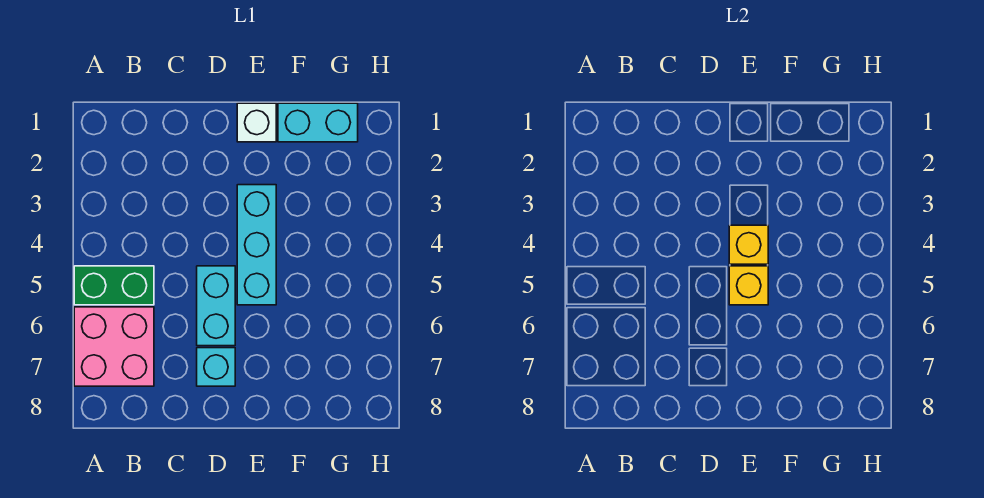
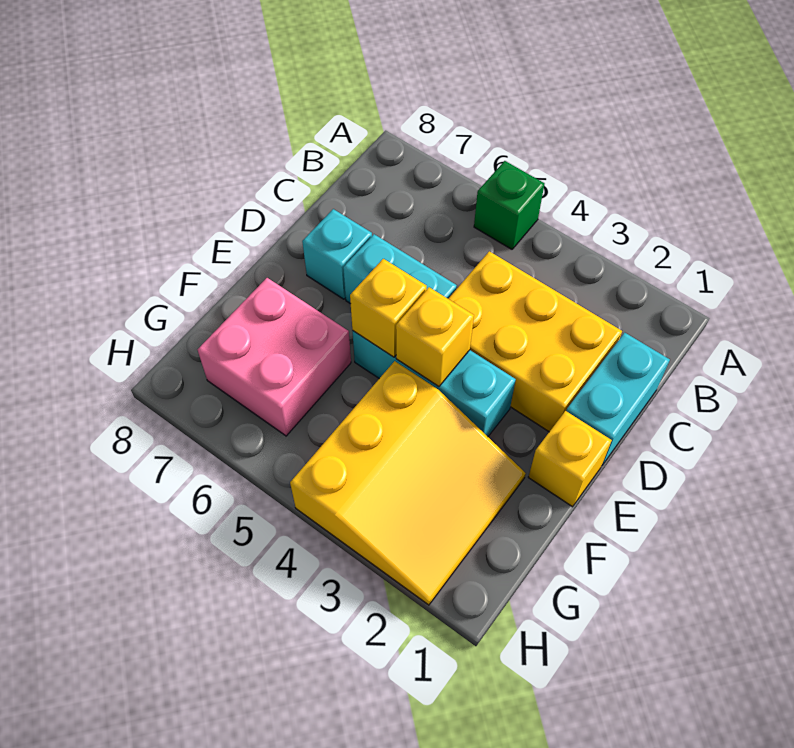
green 1x2 brick [74,266,154,305] -> green 1x1 brick [474,161,545,249]
pink 2x2 brick [74,307,154,386] -> pink 2x2 brick moved to [197,278,351,436]
none -> yellow 2x3 brick [448,251,622,432]
white 1x1 brick [237,103,276,142] -> yellow 1x1 brick [528,411,612,507]
cyan 1x2 brick [278,103,358,142] -> cyan 1x2 brick moved to [566,333,670,465]
none -> yellow 3x3 slope [290,361,526,605]

